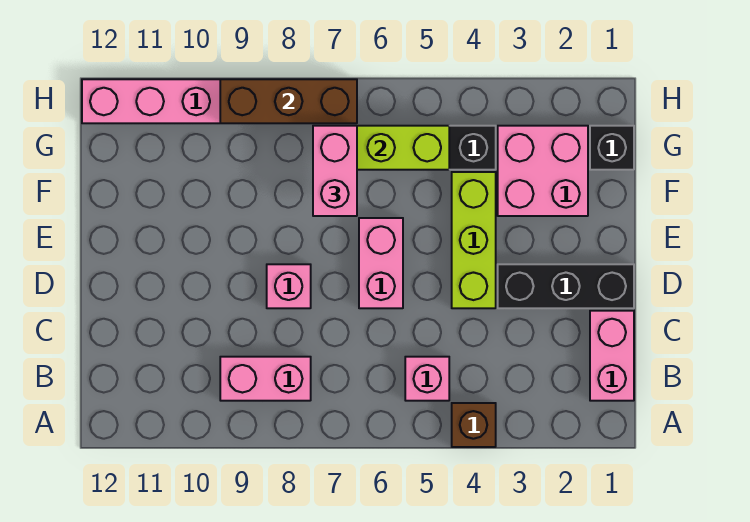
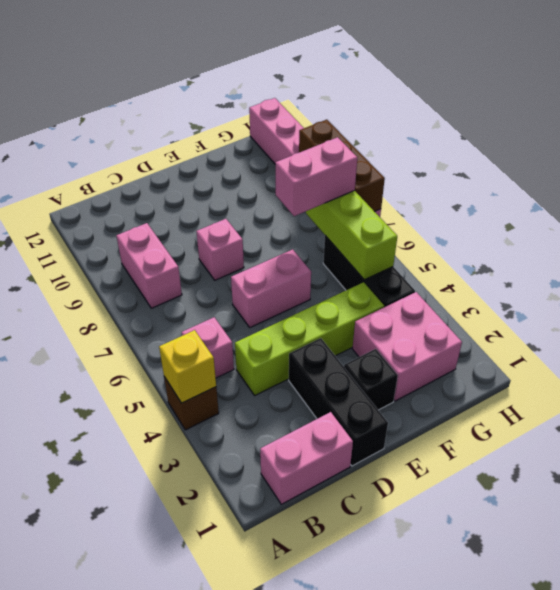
none -> yellow 1x1 brick [159,330,216,403]
lime 1x3 brick [452,172,496,308] -> lime 1x4 brick [235,282,384,395]
black 1x1 brick [590,126,634,170] -> black 1x1 brick moved to [344,349,398,410]

